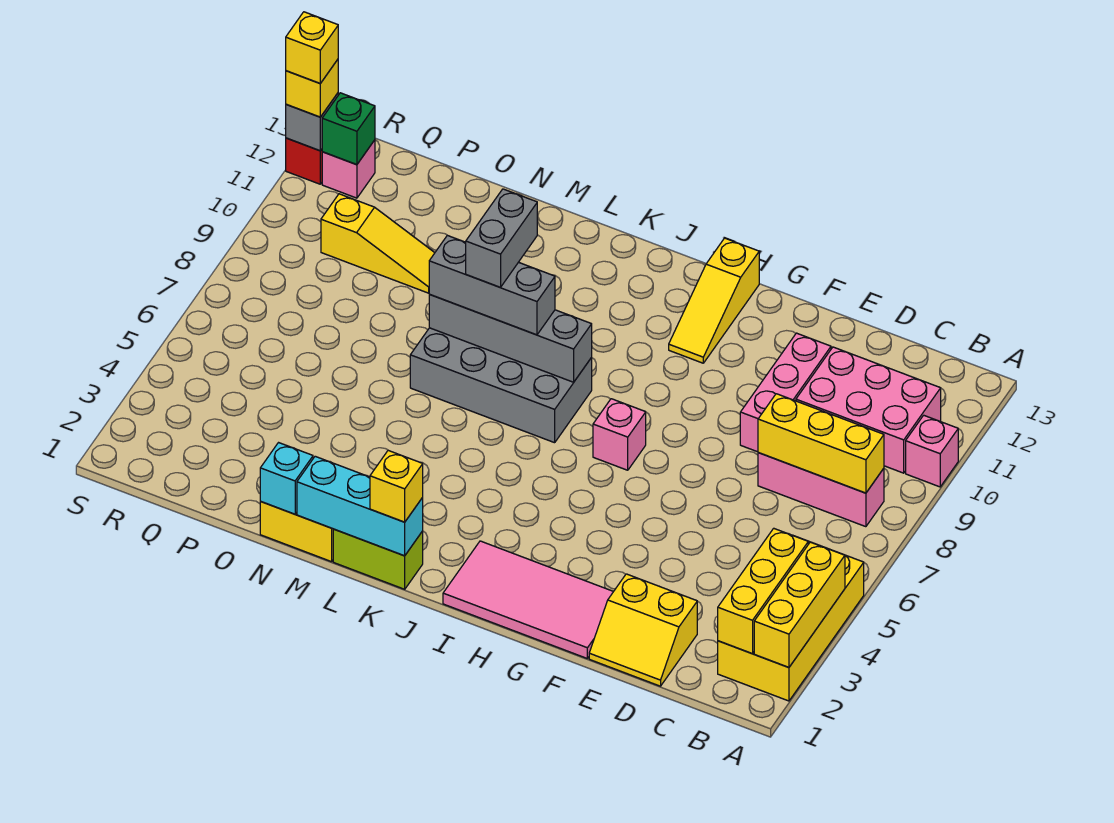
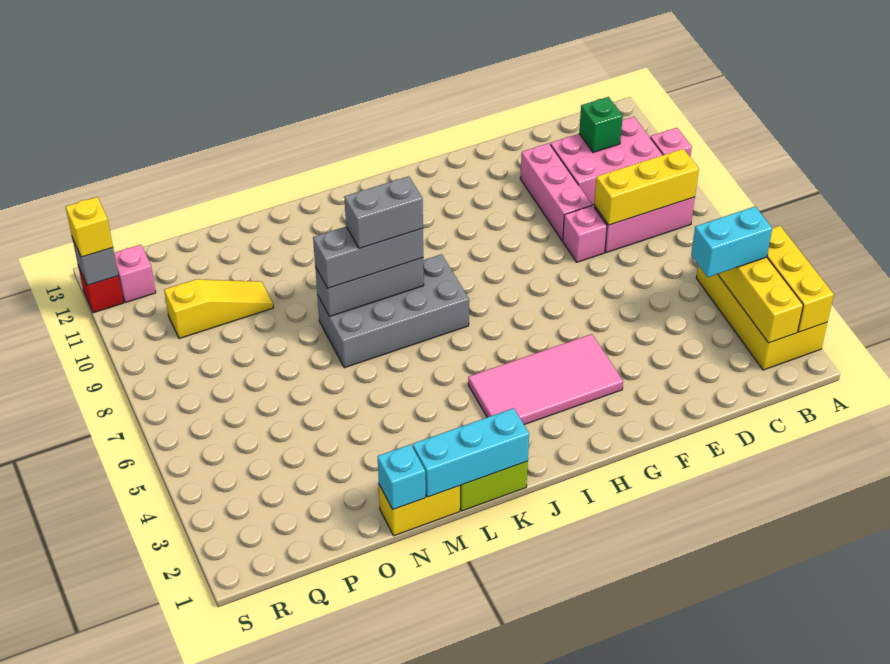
none -> cyan 1x2 brick [691,207,772,277]
yellow 2x2 slope [589,574,697,686] -> none
pink 2x4 tile [443,541,614,658] -> pink 2x4 tile moved to [468,334,623,425]
pink 1x1 brick [593,399,646,470] -> pink 1x1 brick moved to [563,206,607,262]
yellow 1x3 slope [669,238,759,363] -> none
grey 1x4 brick [429,295,592,382] -> grey 1x3 brick [315,258,424,317]
yellow 1x1 brick [370,451,423,522] -> none
grey 1x2 brick [466,189,537,287] -> grey 1x2 brick turned to [344,176,423,248]
green 1x1 brick [322,93,375,165] -> green 1x1 brick moved to [579,97,623,152]
yellow 1x1 brick [286,12,338,83] -> none

